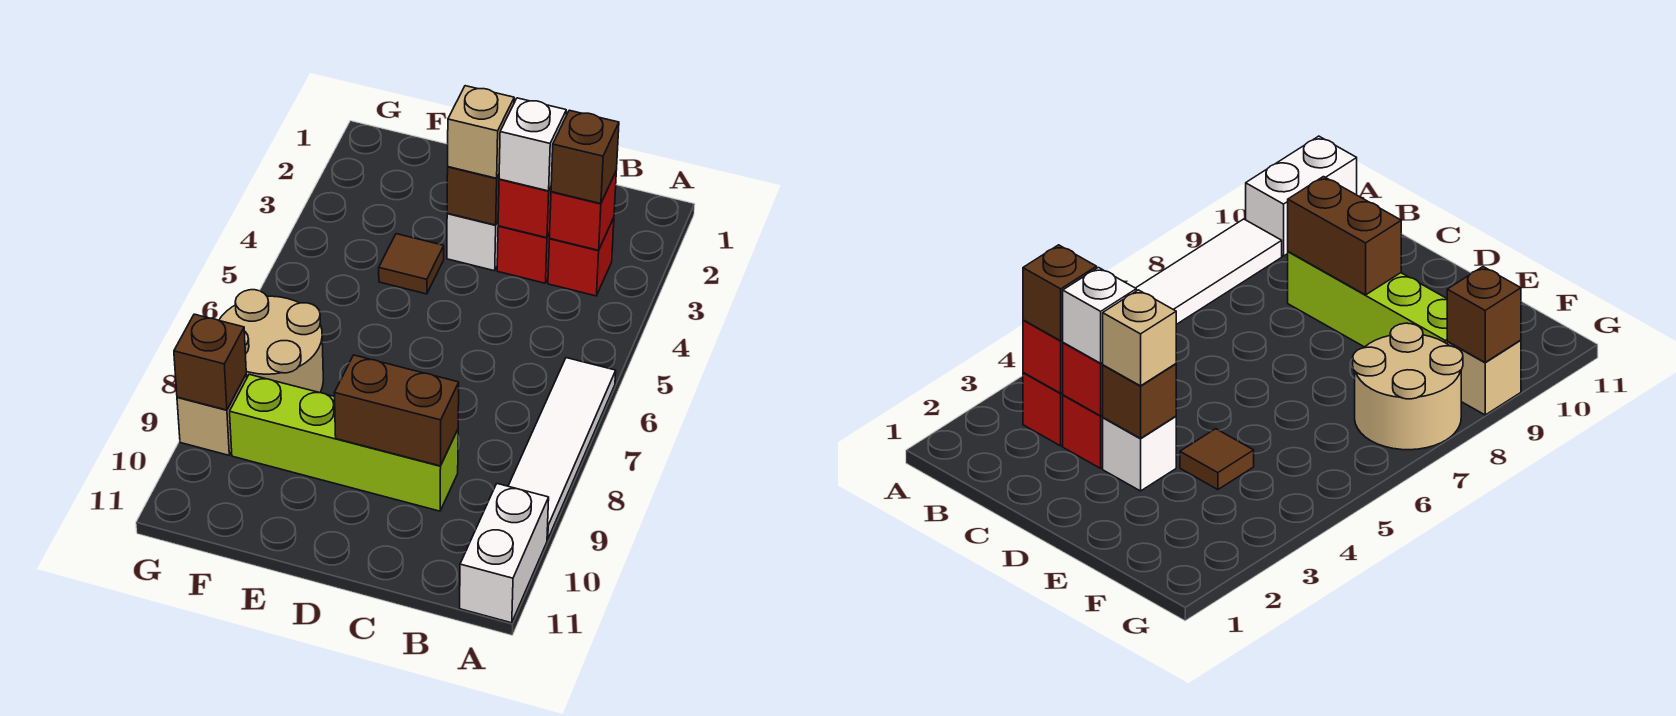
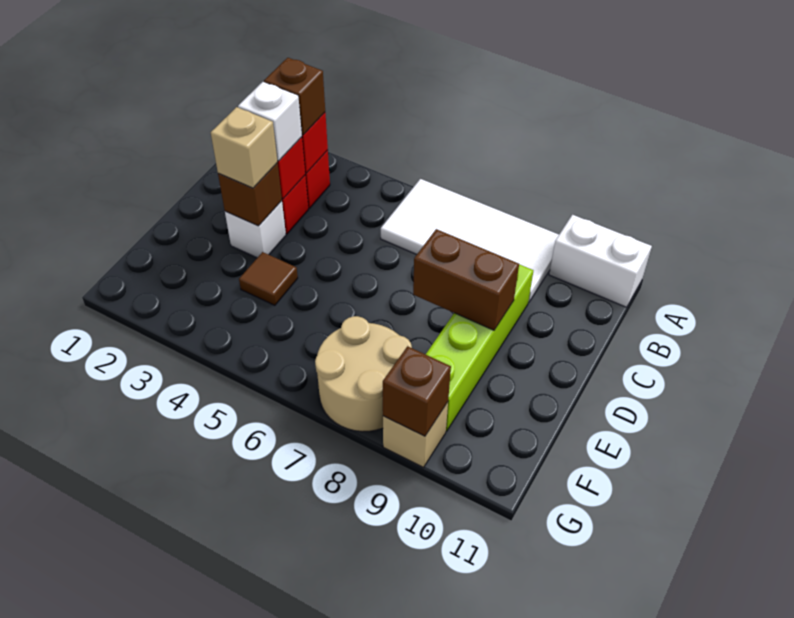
white 1x4 tile [508,358,616,540] -> white 2x4 tile [381,179,559,303]
brown 1x2 brick [334,355,459,466] -> brown 1x2 brick turned to [413,229,519,330]

